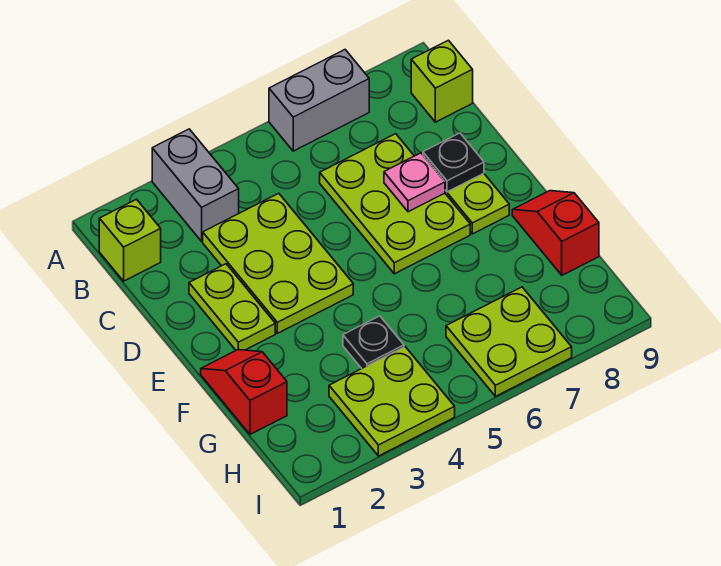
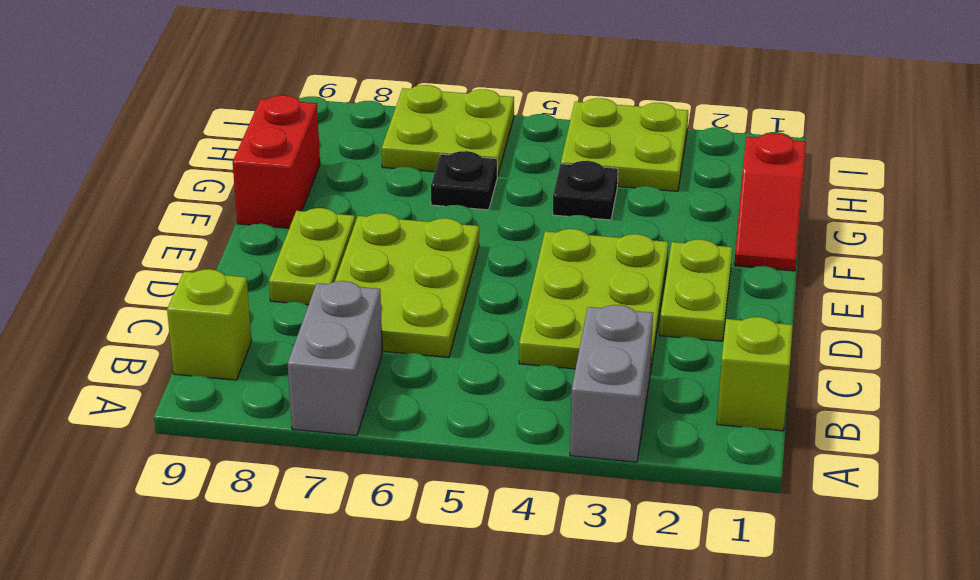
grey 1x2 brick [269,50,369,151] -> grey 1x2 brick turned to [288,281,382,436]
pink 1x1 plate [384,153,445,212] -> none
black 1x1 plate [423,133,484,192] -> black 1x1 plate moved to [431,151,497,210]
red 1x2 slope [512,191,599,275] -> red 1x2 brick [233,95,320,228]

